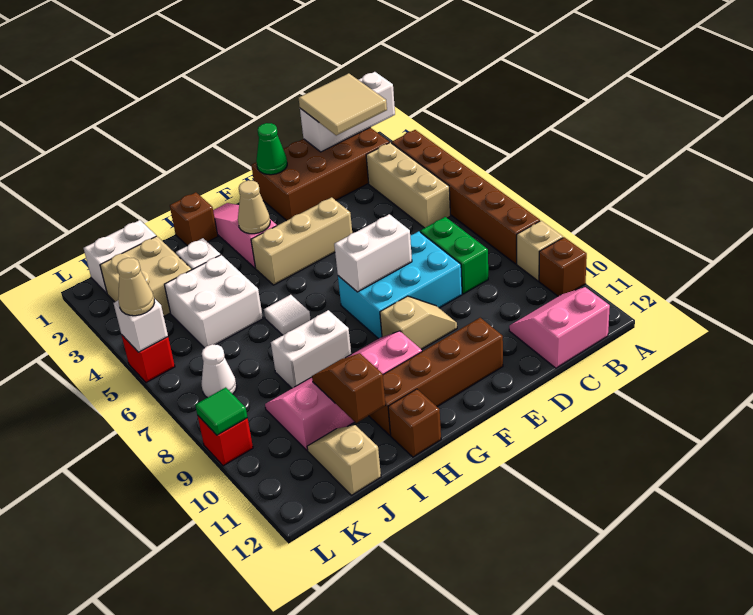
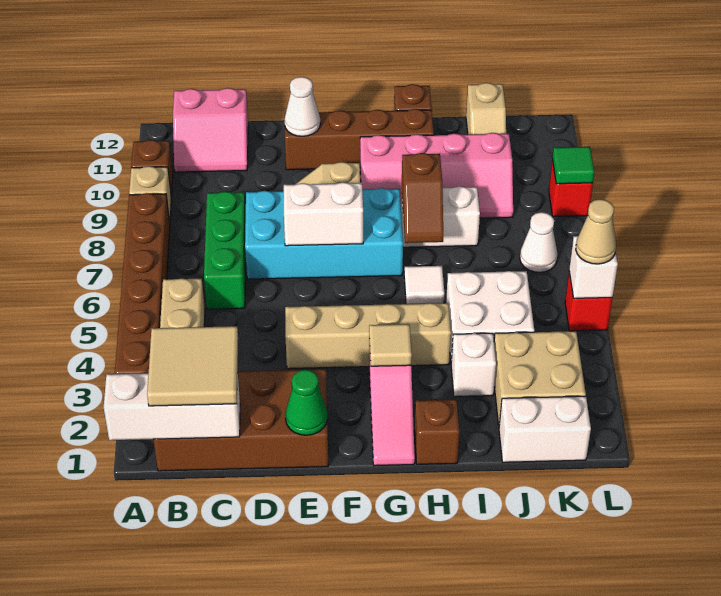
green 1x2 brick [420,217,488,294] -> green 1x3 brick [204,191,246,309]
cyan 2x3 brick [338,231,462,339] -> cyan 2x4 brick [245,188,403,279]
tan 1x3 brick [251,197,352,285] -> tan 1x4 brick [285,303,451,369]
none -> white 1x1 cone [284,77,320,136]
tan 1x1 cone [238,180,270,234] -> tan 1x1 tile [369,324,412,366]
brown 1x2 slope [312,353,385,423] -> brown 1x2 slope moved to [402,153,443,243]

